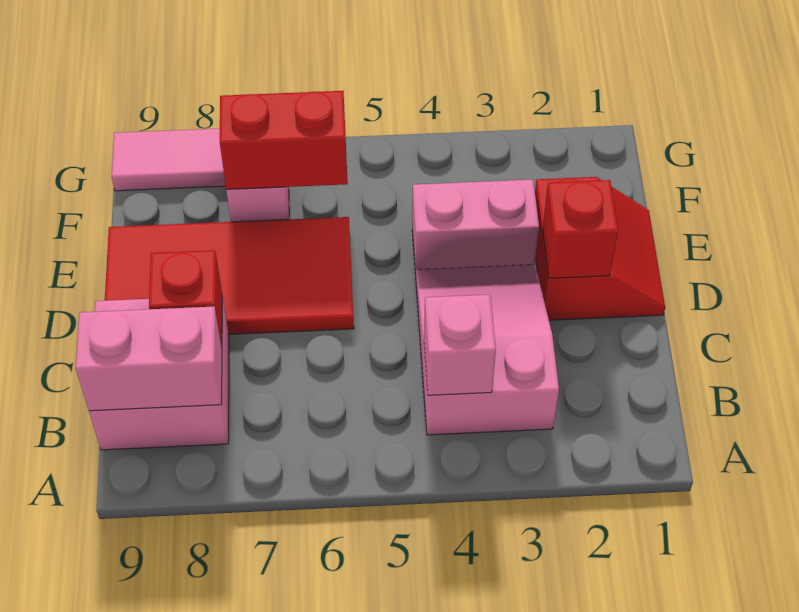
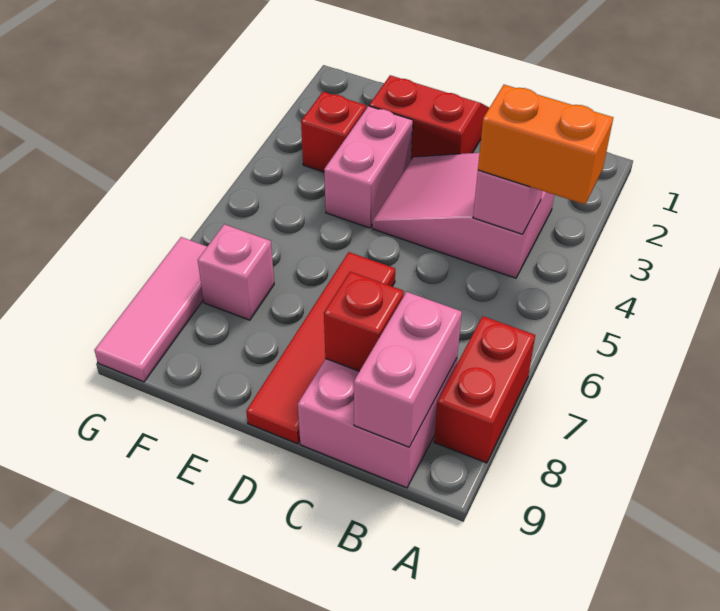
none -> orange 1x2 brick [478,85,613,204]
red 1x1 brick [543,180,618,278] -> red 1x1 brick moved to [301,92,366,172]
red 2x4 tile [105,217,354,334] -> red 1x4 tile [246,252,395,444]
red 1x2 brick [220,91,348,189] -> red 1x2 brick moved to [434,316,535,463]

